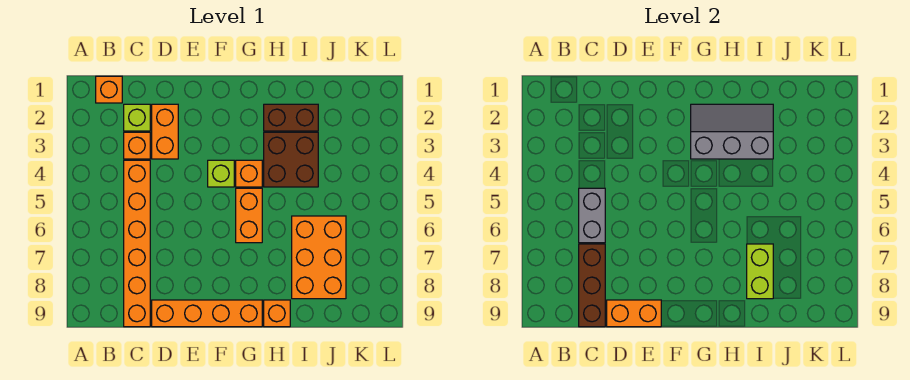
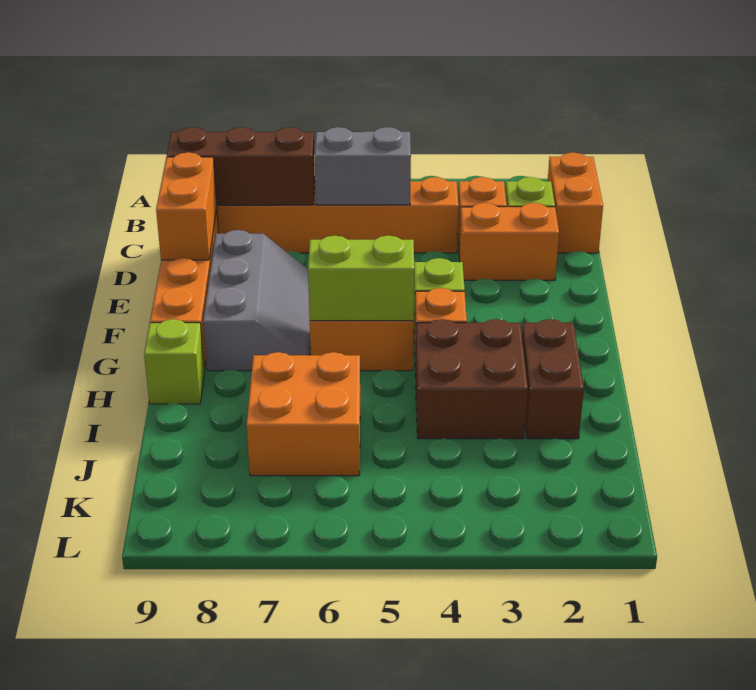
orange 1x1 brick [96,76,122,103] -> orange 1x2 brick [548,152,603,253]
grey 2x3 slope [691,104,773,159] -> grey 2x3 slope moved to [203,230,310,371]
orange 1x1 brick [264,300,290,327] -> lime 1x1 brick [144,319,204,404]
orange 2x3 brick [292,216,346,299] -> orange 2x2 brick [246,352,360,476]
lime 1x2 brick [747,244,773,299] -> lime 1x2 brick moved to [308,235,414,321]

